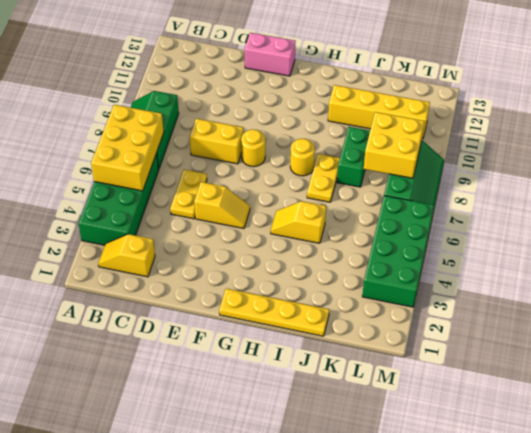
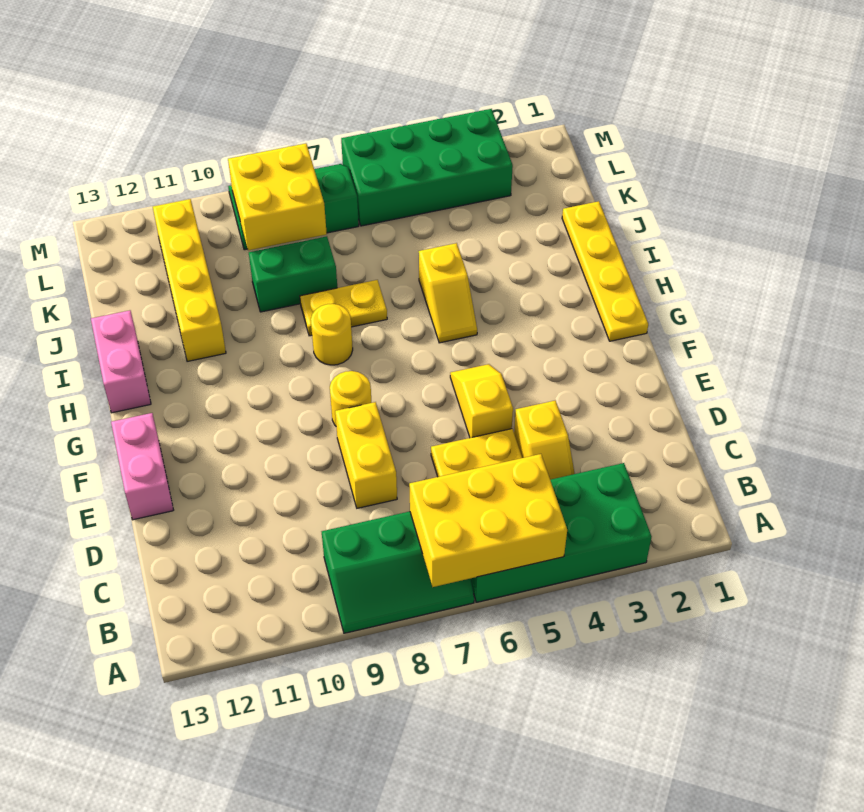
yellow 1x2 slope [98,234,155,277] -> yellow 1x2 slope moved to [514,400,575,480]
none -> pink 1x2 brick [91,310,151,413]

